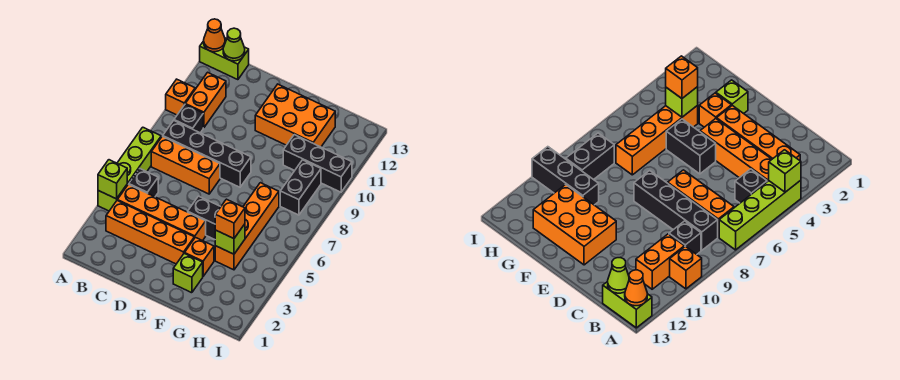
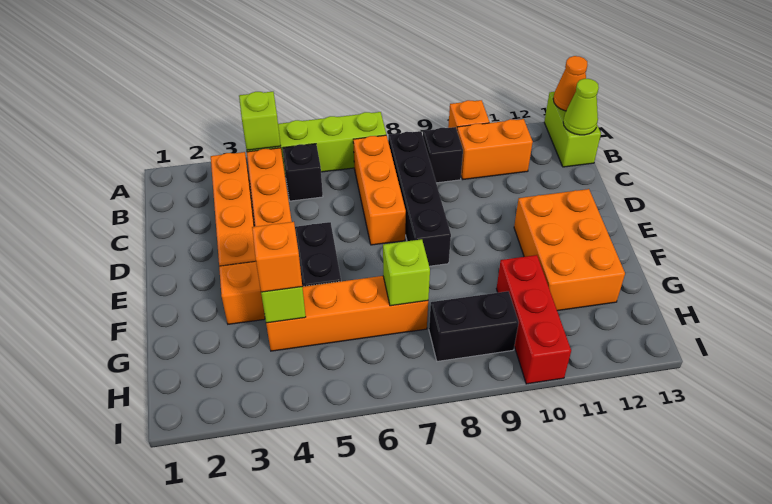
lime 1x1 brick [173,253,203,293] -> lime 1x1 brick moved to [383,239,430,306]
black 1x3 brick [283,135,352,192] -> red 1x3 brick [496,255,571,384]

